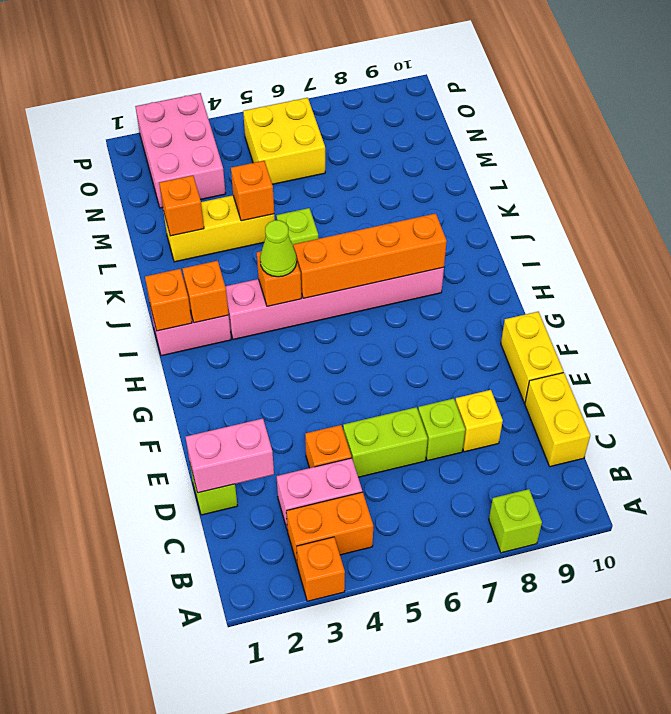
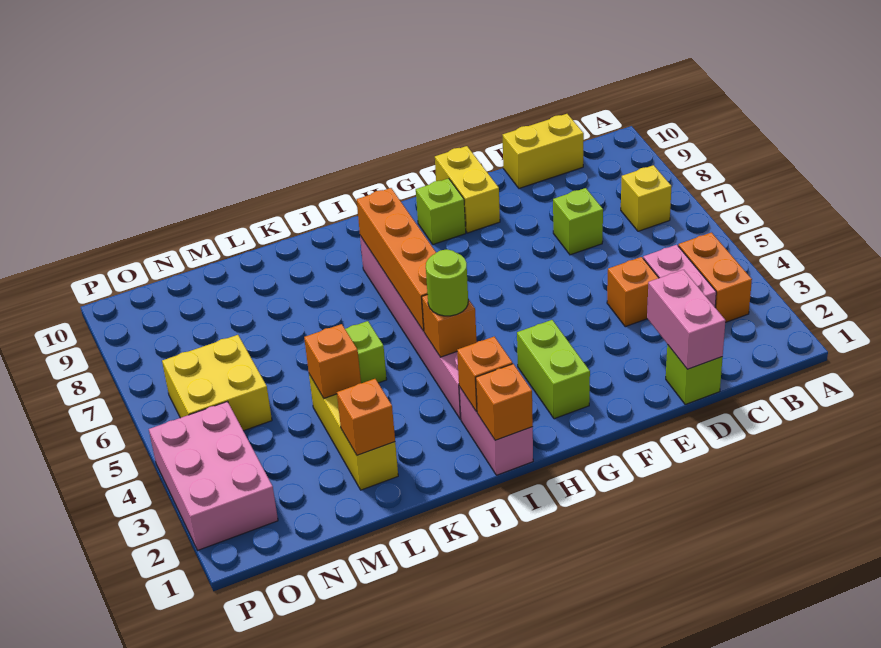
orange 1x1 brick [297,537,345,601] -> none
lime 1x1 brick [489,489,542,553] -> lime 1x1 brick moved to [416,178,466,245]
lime 1x2 brick [343,407,428,477] -> lime 1x2 brick moved to [517,320,590,419]
yellow 1x1 brick [455,390,503,452] -> yellow 1x1 brick moved to [621,165,672,231]
yellow 1x2 brick [501,312,563,403] -> yellow 1x2 brick turned to [435,146,500,233]
lime 1x1 cone [260,220,297,277] -> lime 1x1 round brick [426,249,468,316]
pink 2x3 brick [135,93,226,208] -> pink 2x3 brick turned to [149,402,278,550]

